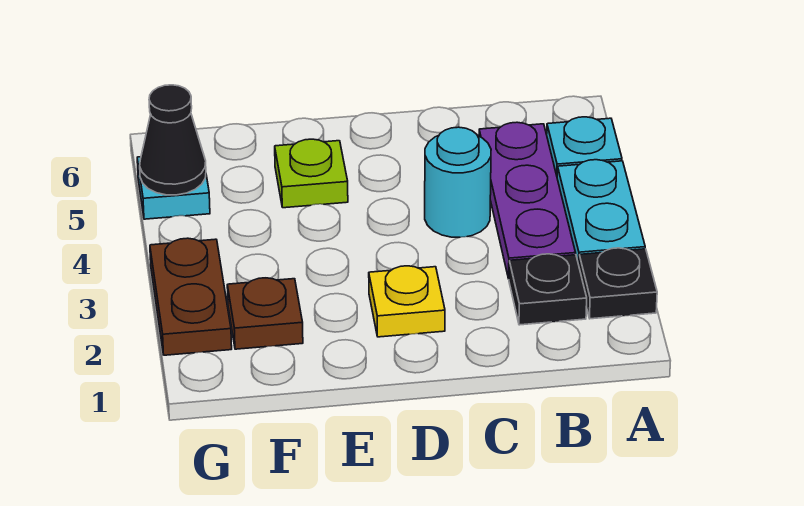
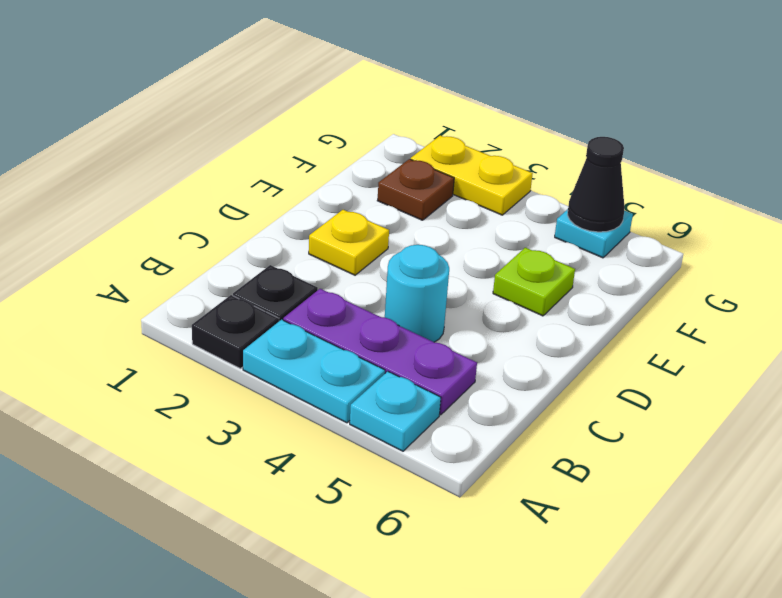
brown 1x2 plate [150,238,232,355] -> yellow 1x2 plate [411,135,533,215]

